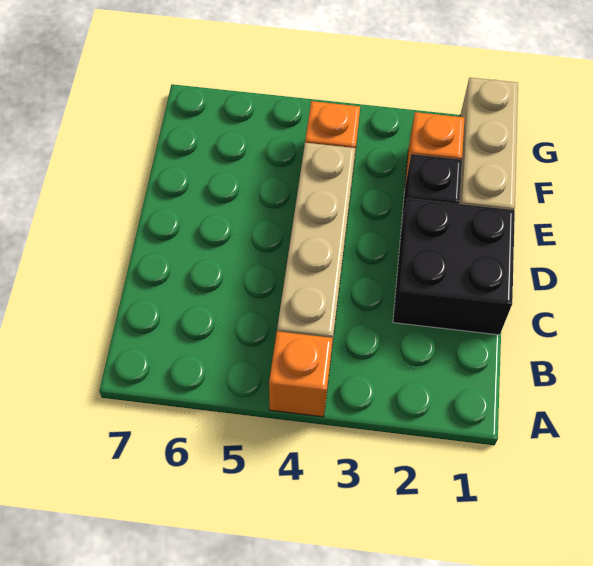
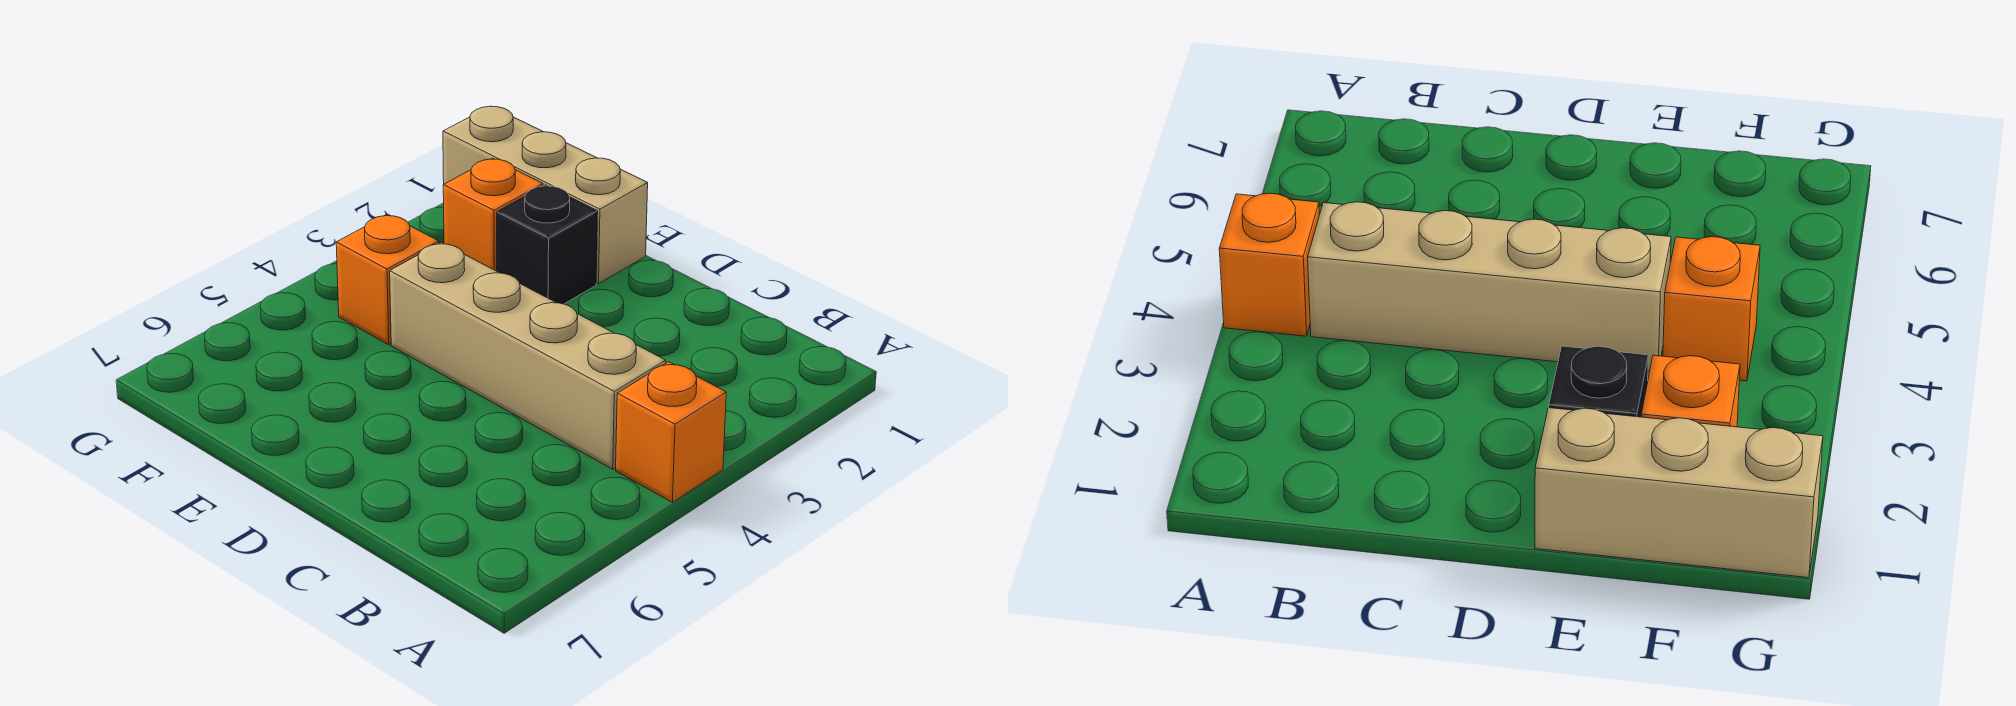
black 2x2 brick [393,198,515,335] -> none

